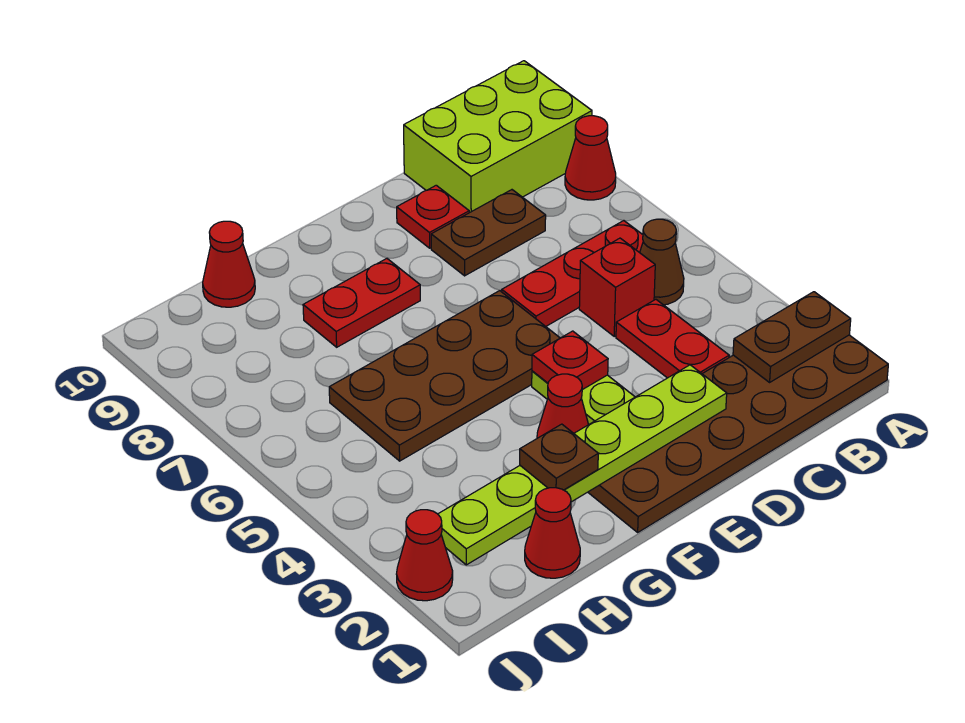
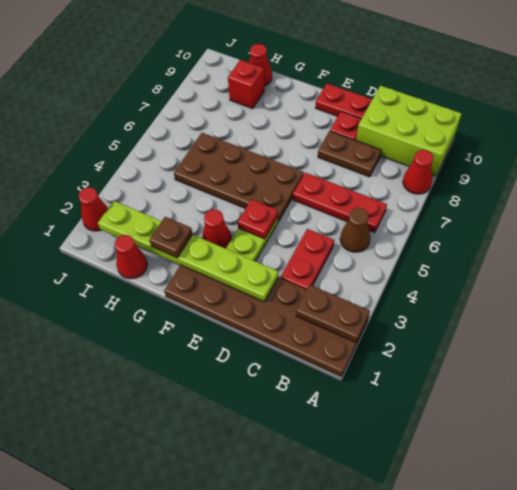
red 1x1 brick [579,238,655,336] -> red 1x1 brick moved to [228,60,264,109]
red 1x2 plate [303,259,420,347] -> red 1x2 plate moved to [315,84,373,119]

